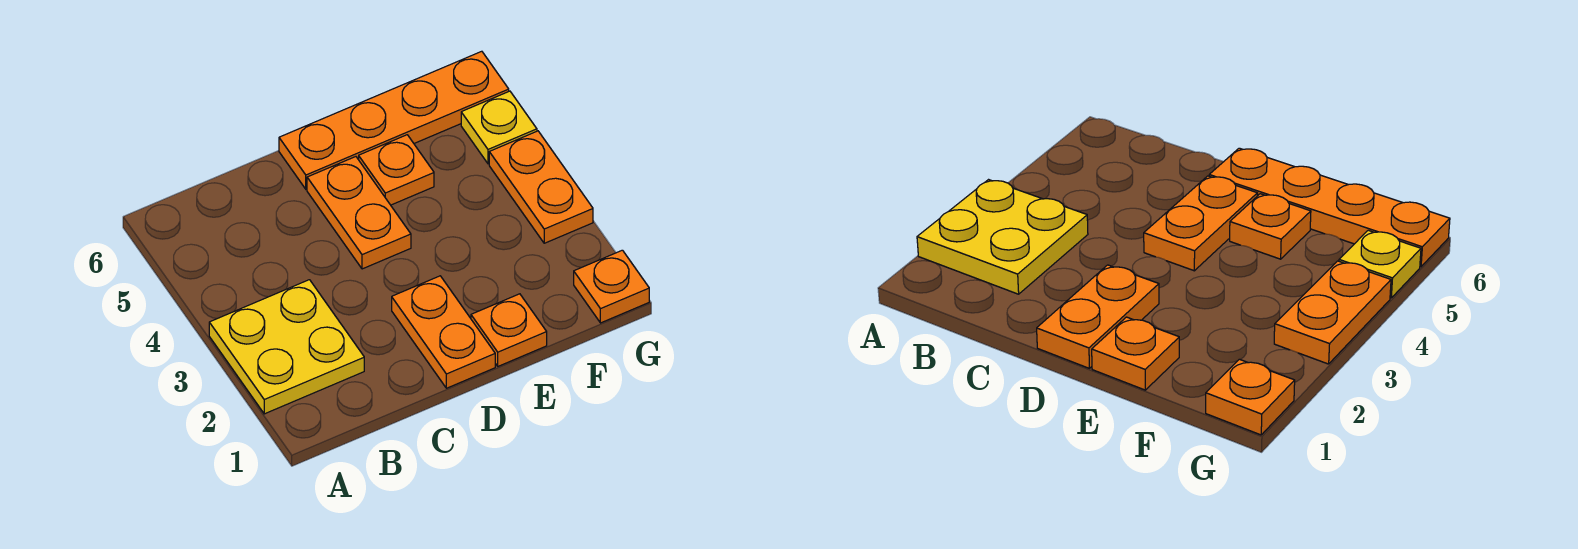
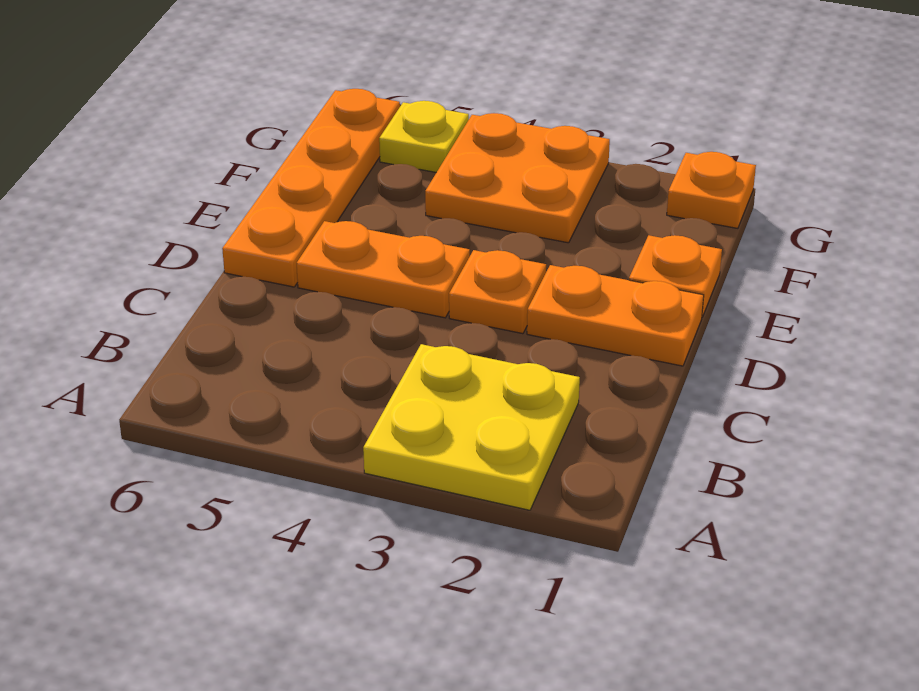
orange 1x1 plate [359,135,434,205] -> orange 1x1 plate moved to [449,250,546,334]
orange 1x2 plate [489,131,593,243] -> orange 2x2 plate [425,113,610,243]

